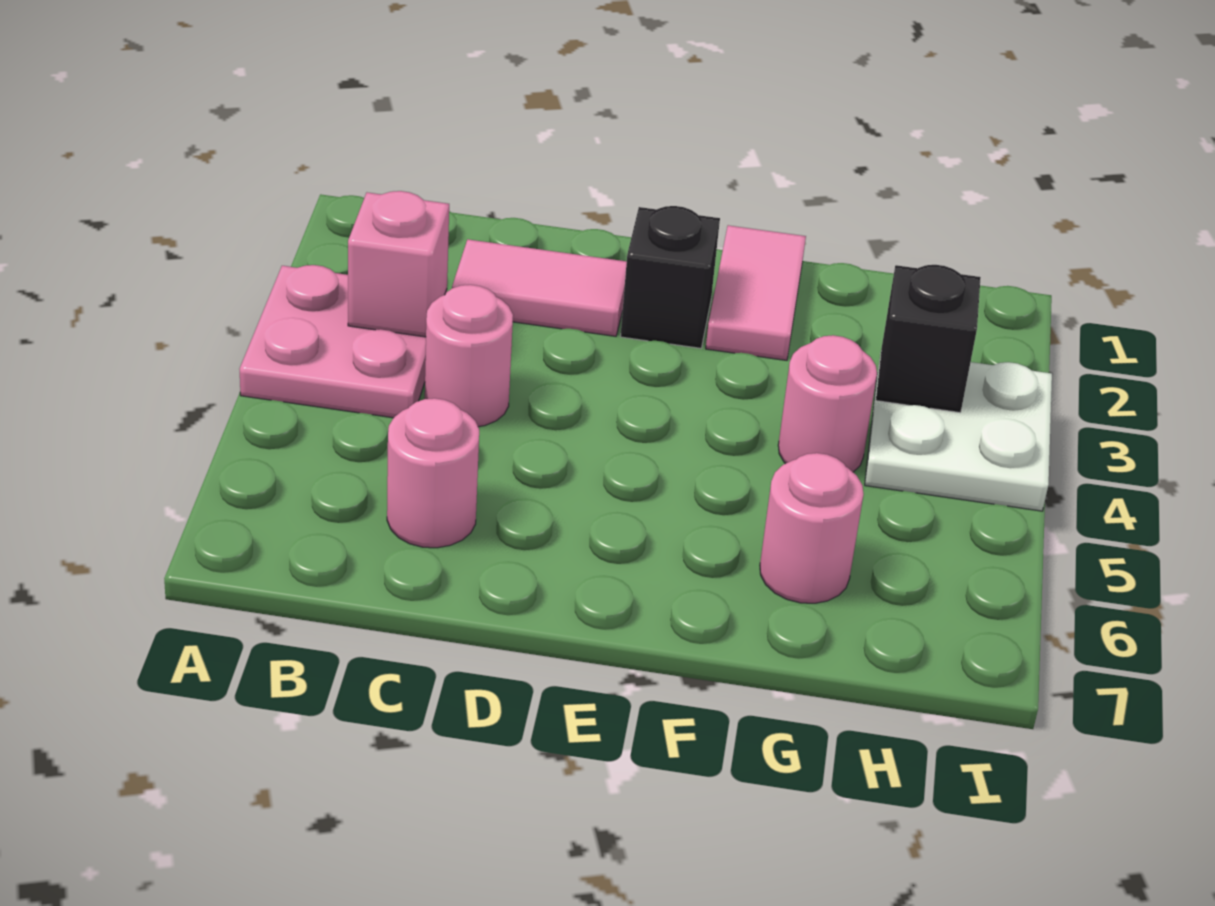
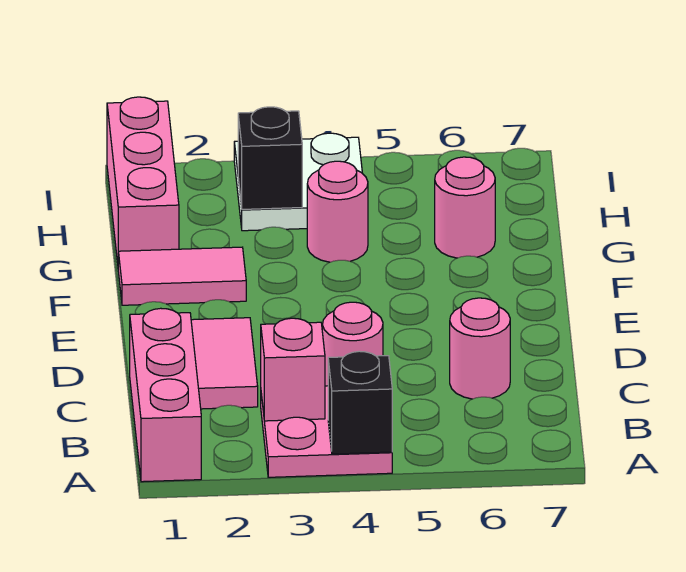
none -> pink 1x3 brick [130,308,201,482]
black 1x1 brick [620,206,720,348] -> black 1x1 brick moved to [328,351,392,454]
none -> pink 1x3 brick [107,97,179,263]

